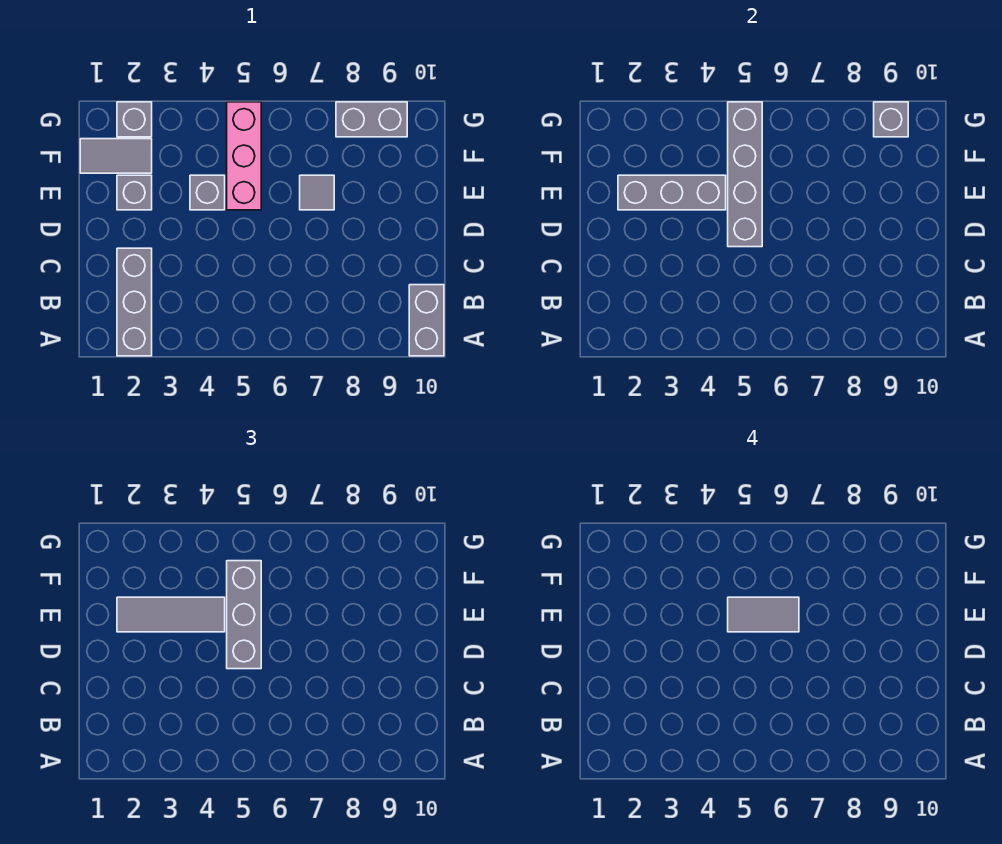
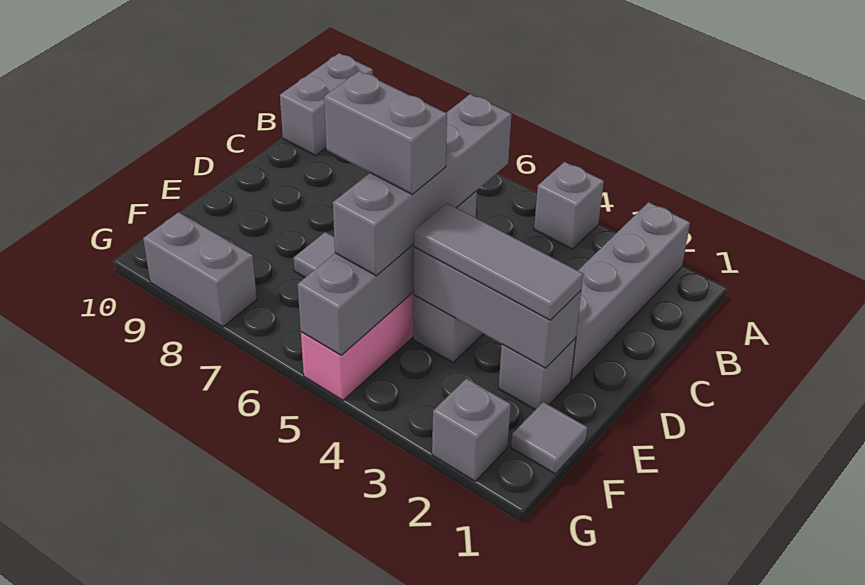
grey 1x3 brick [117,248,152,356] -> grey 1x4 brick [571,202,690,381]
grey 1x3 brick [227,561,261,669] -> grey 1x4 brick [333,94,511,276]
grey 1x2 tile [728,597,799,632] -> grey 1x2 brick [324,71,447,194]
grey 1x2 tile [80,139,152,173] -> grey 1x1 tile [511,402,587,474]
grey 1x1 brick [874,102,908,137] -> grey 1x1 brick moved to [534,162,604,249]

